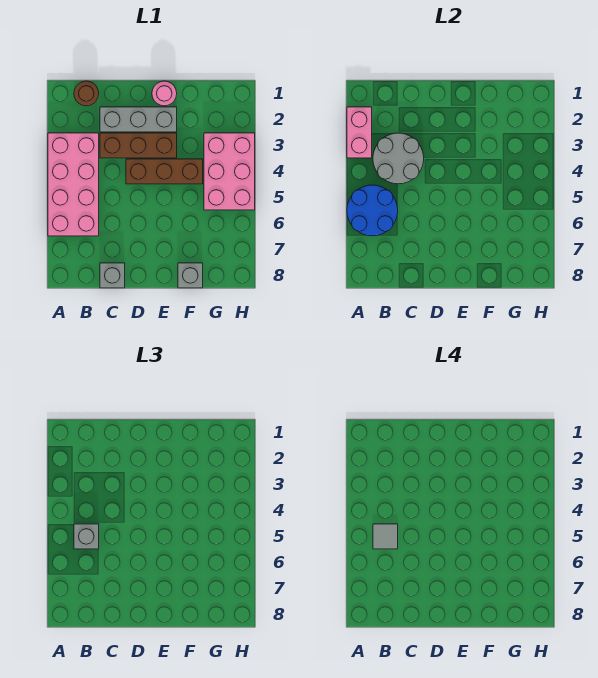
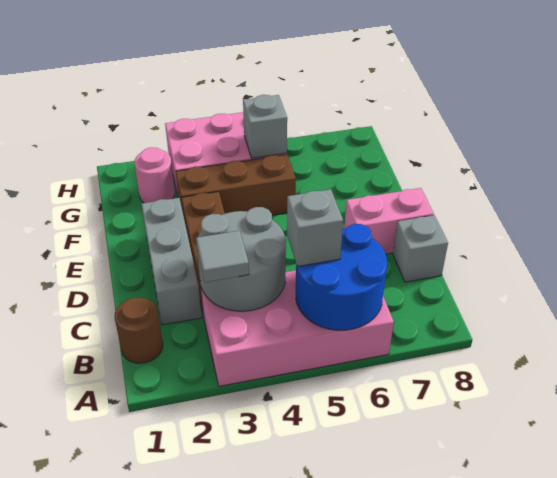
pink 1x2 brick [347,107,372,158] -> pink 1x2 brick moved to [344,188,434,254]
grey 1x1 tile [373,524,398,549] -> grey 1x1 tile moved to [196,231,249,282]
brown 1x3 brick [126,159,203,184] -> brown 1x3 brick turned to [176,155,296,215]
pink 1x1 round brick [152,81,177,106] -> pink 1x1 round brick moved to [134,148,175,203]
grey 1x1 brick [178,263,203,288] -> grey 1x1 brick moved to [243,95,287,158]

